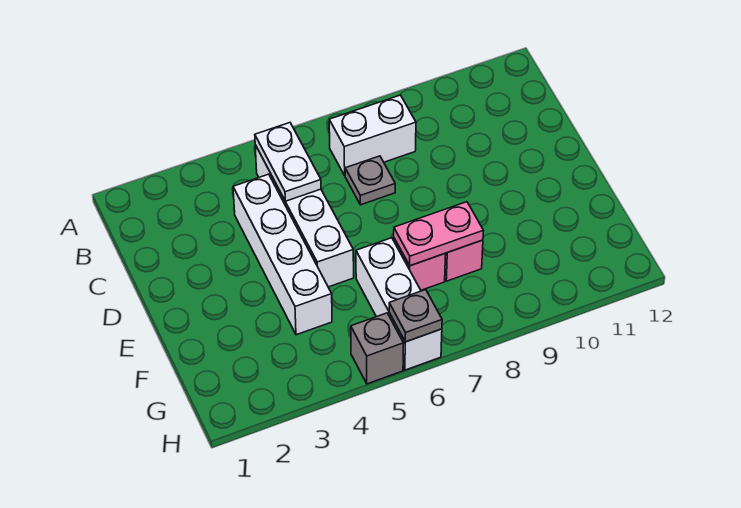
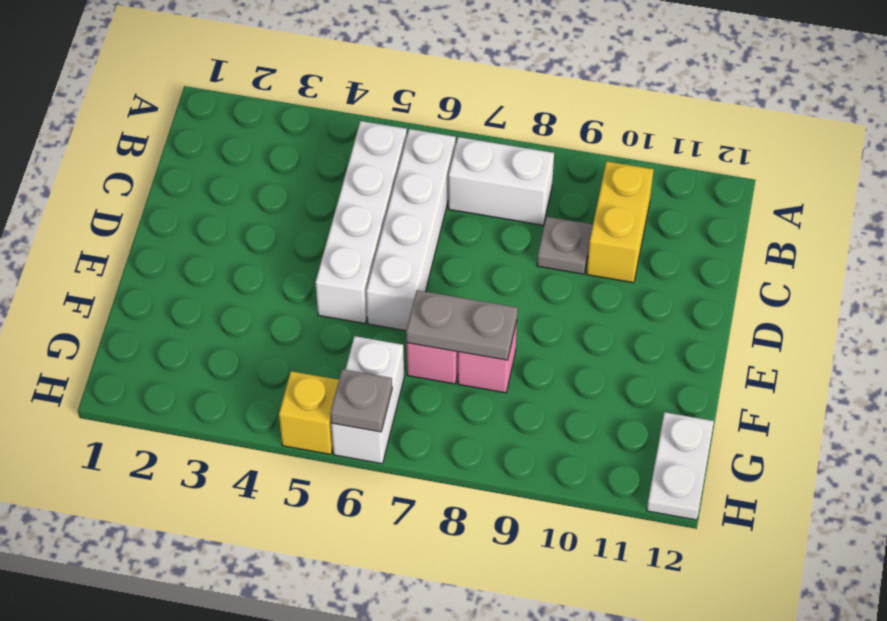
white 1x2 plate [255,123,321,201] -> white 1x2 plate moved to [647,412,714,520]
none -> yellow 1x2 brick [587,161,654,283]
white 1x4 brick [233,174,332,335] -> white 1x4 brick moved to [366,129,456,331]
grey 1x1 plate [345,156,395,205] -> grey 1x1 plate moved to [537,217,593,274]
white 1x3 brick [356,238,442,370] -> white 1x2 brick [331,336,404,464]
pink 1x2 plate [394,202,484,266] -> grey 1x2 plate [406,290,518,360]
grey 1x1 brick [351,313,404,384] -> yellow 1x1 brick [279,371,339,454]

